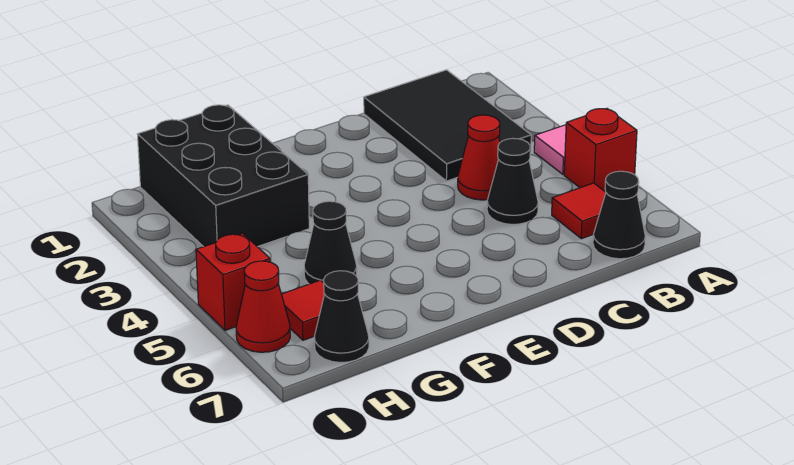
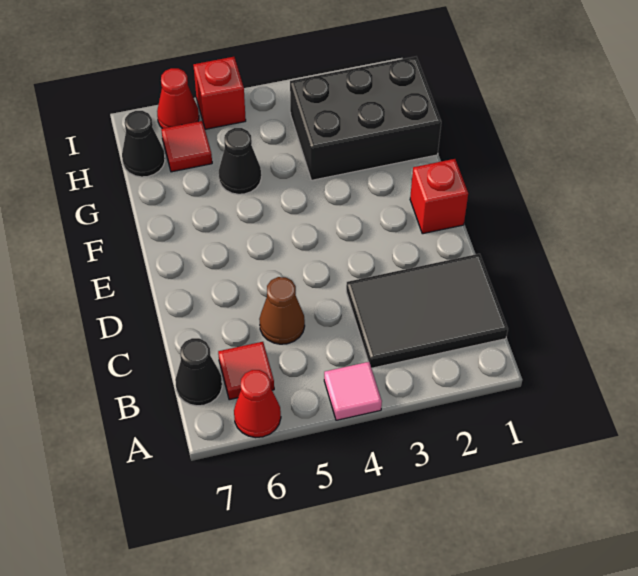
red 1x1 brick [564,109,637,192] -> red 1x1 brick moved to [410,159,468,234]
red 1x1 cone [458,115,500,200] -> red 1x1 cone moved to [234,370,281,438]
black 1x1 cone [487,138,538,224] -> brown 1x1 cone [259,277,305,344]

